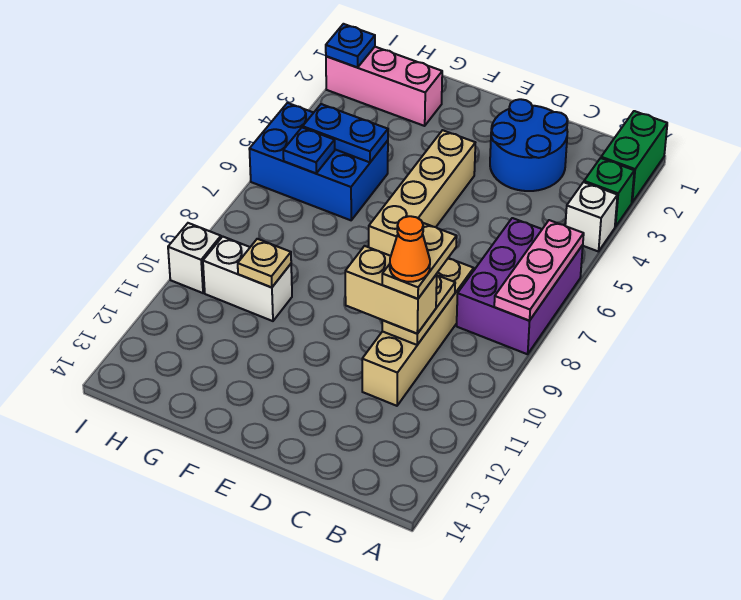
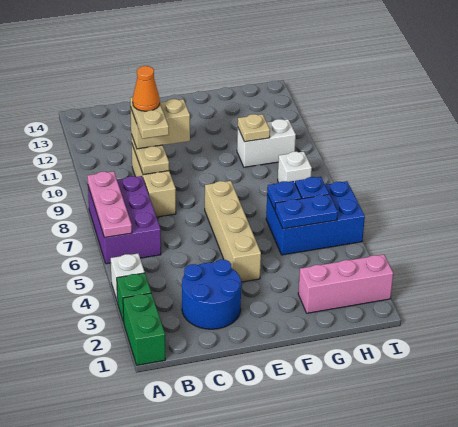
tan 1x4 brick [362,258,474,406] -> tan 1x3 brick [132,145,176,217]
blue 1x1 plate [326,24,375,67] -> blue 1x1 plate moved to [267,181,302,210]
white 1x1 brick [168,223,221,293] -> white 1x1 brick moved to [278,152,312,183]

